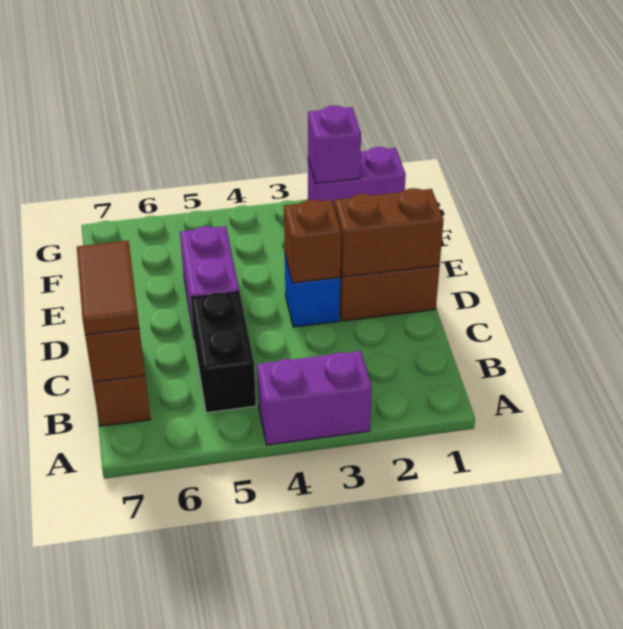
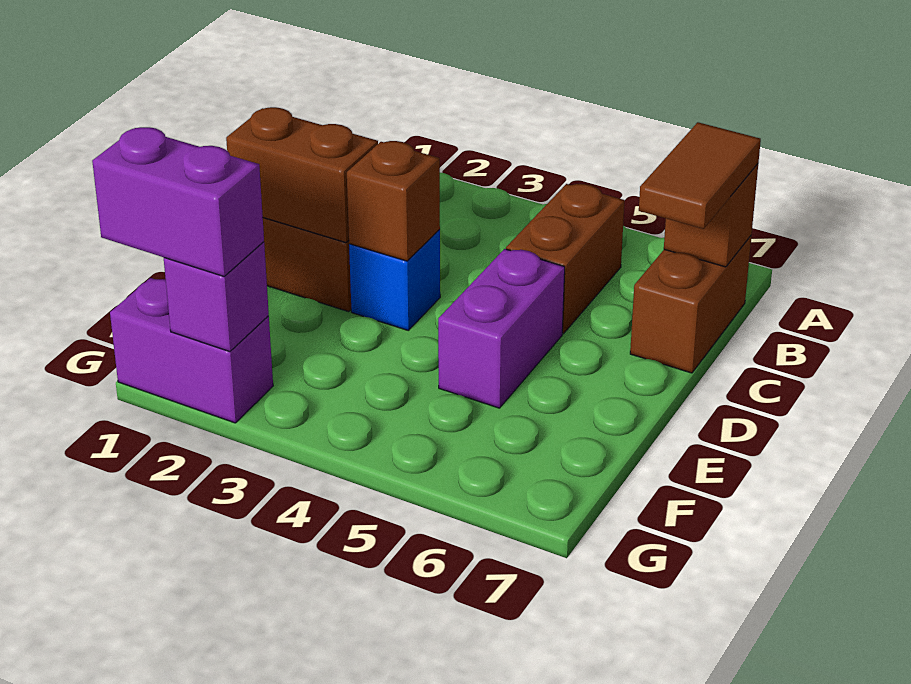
purple 1x2 brick [257,351,372,445] -> purple 1x2 brick moved to [92,127,264,276]
black 1x2 brick [191,292,256,413] -> brown 1x2 brick [506,184,625,333]

